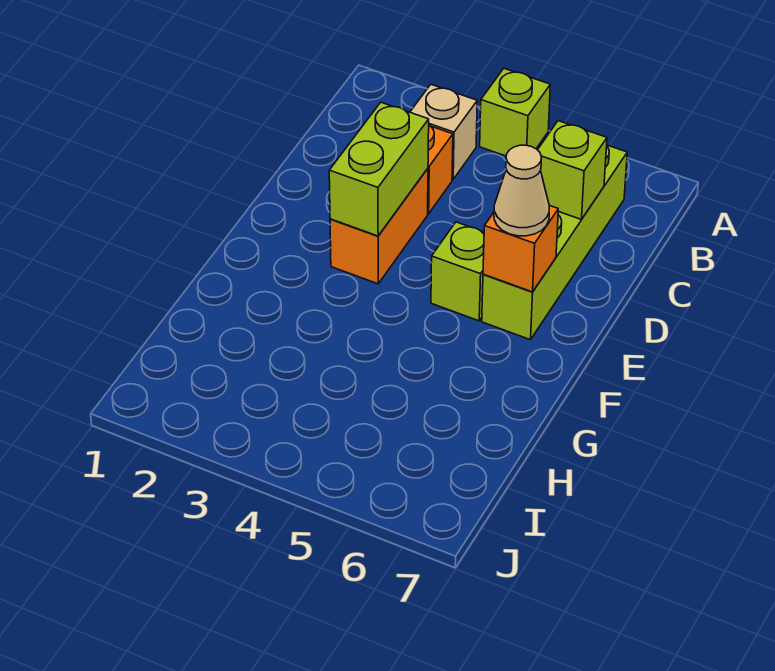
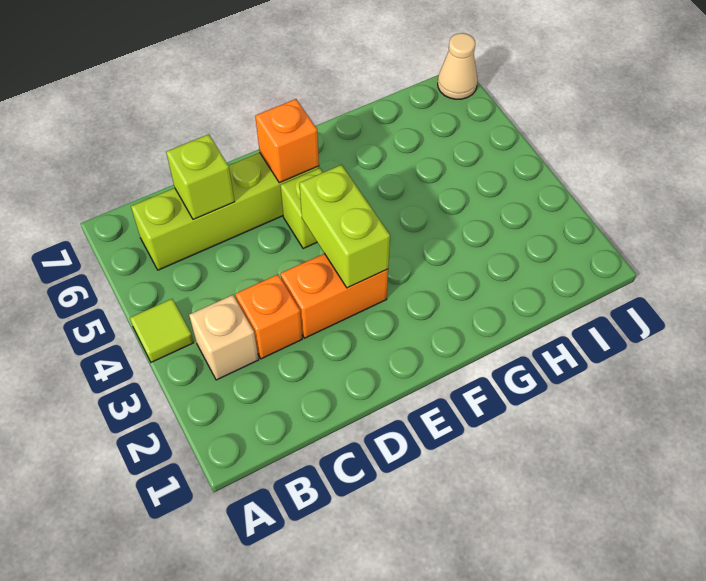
lime 1x1 brick [480,69,550,156] -> lime 1x1 tile [130,299,194,362]
lime 1x2 brick [329,102,429,236] -> lime 1x2 brick turned to [299,165,390,288]
tan 1x1 cone [494,145,549,236] -> tan 1x1 cone moved to [438,33,478,99]

